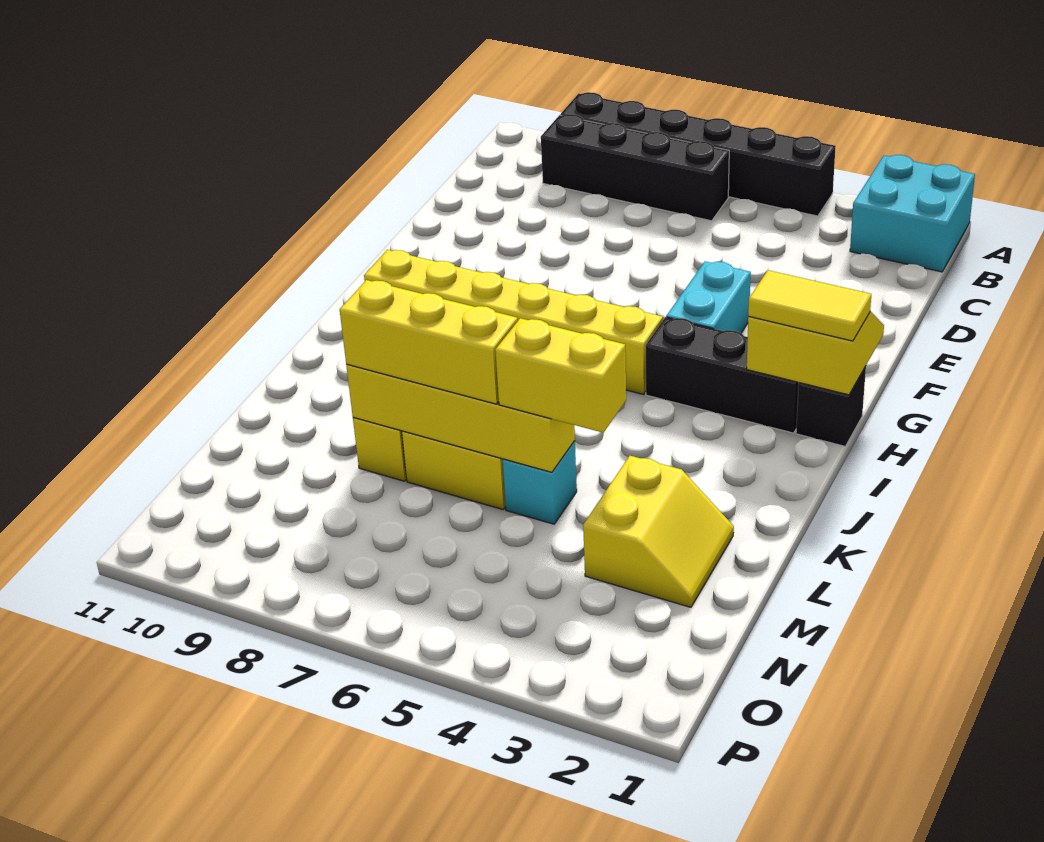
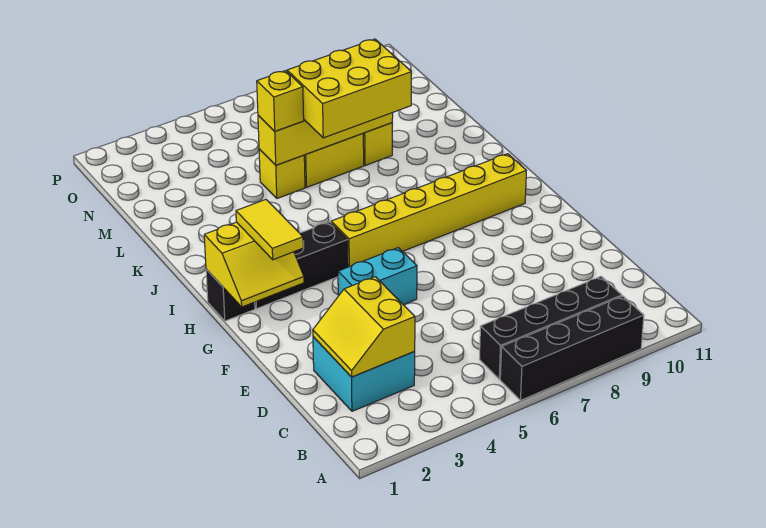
cyan 2x2 brick [850,155,975,272] -> cyan 2x2 brick moved to [313,337,415,411]
black 1x6 brick [560,92,836,216] -> black 1x4 brick [500,296,644,400]
cyan 1x2 brick [666,261,751,333] -> cyan 1x2 brick turned to [338,248,417,305]
yellow 1x2 tile [748,270,871,341] -> yellow 1x2 tile turned to [236,200,303,260]
yellow 2x2 slope [583,456,734,607] -> yellow 2x2 slope moved to [313,277,415,377]
yellow 1x2 brick [495,318,626,433] -> yellow 1x1 brick [257,71,304,131]
cyan 1x1 brick [503,441,577,524] -> yellow 1x1 brick [259,149,305,198]
yellow 1x3 brick [340,280,518,404] -> yellow 2x3 brick [287,39,411,138]

